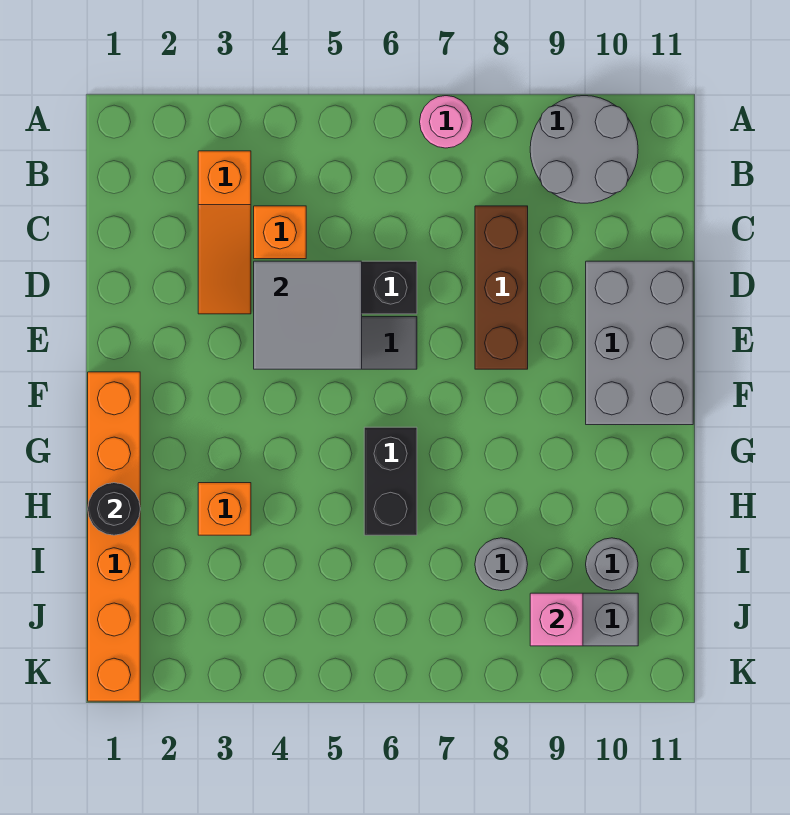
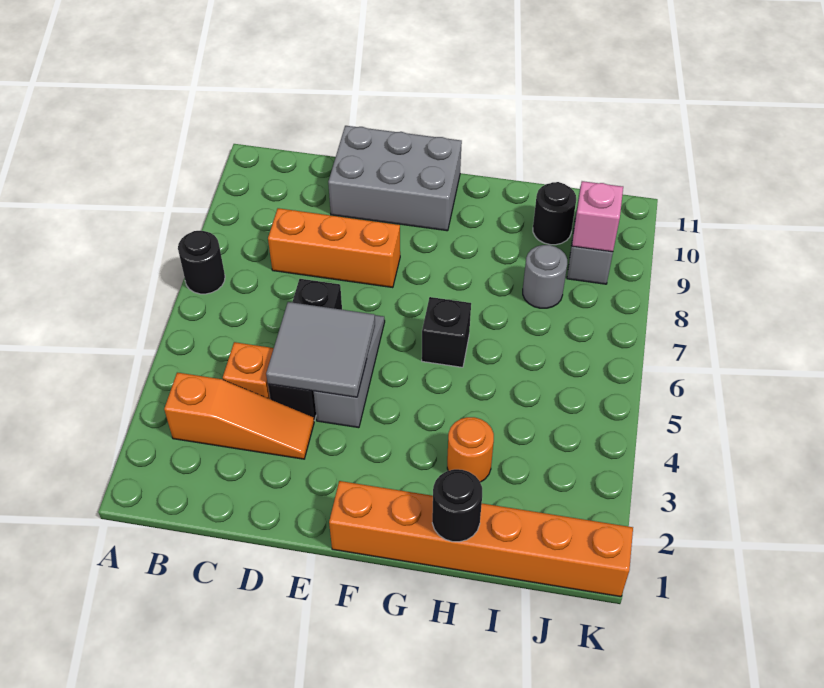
pink 1x1 round brick [420,96,472,148] -> black 1x1 round brick [178,231,225,294]
grey 2x2 round brick [530,96,638,203] -> none
brown 1x3 brick [475,206,528,369] -> orange 1x3 brick [268,208,400,288]
black 1x2 brick [364,427,417,535] -> black 1x1 brick [422,297,471,367]
orange 1x1 brick [198,483,251,535] -> orange 1x1 round brick [447,417,494,482]
grey 1x1 round brick [586,538,638,591] -> black 1x1 round brick [533,182,576,245]

